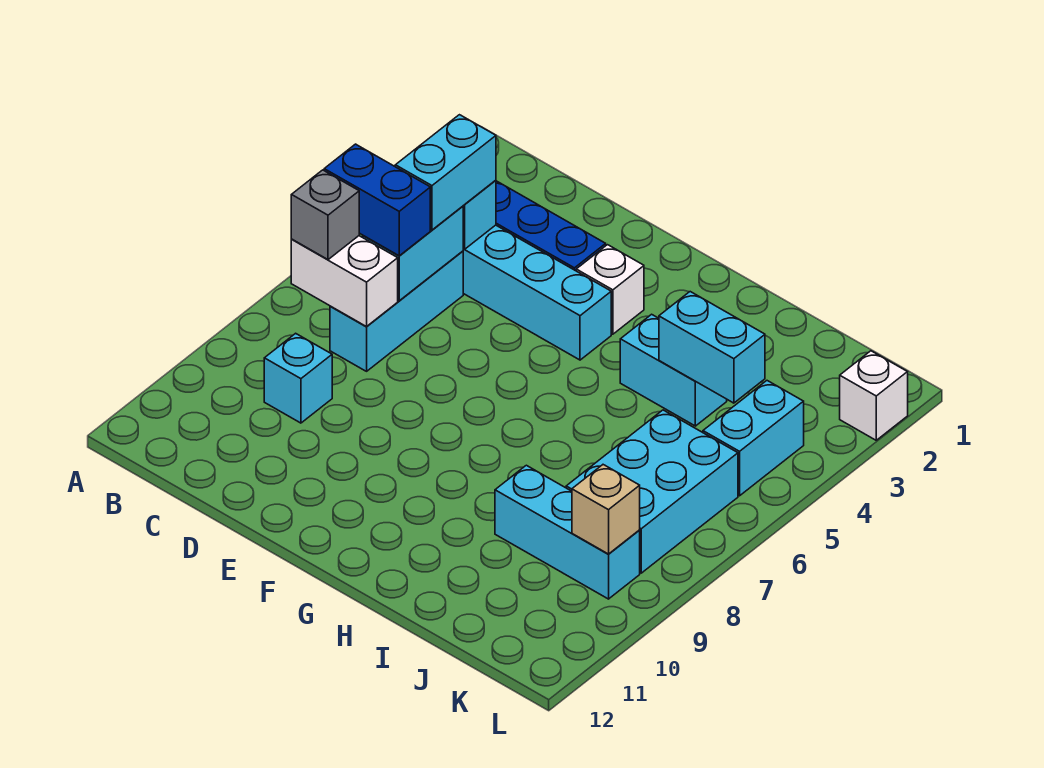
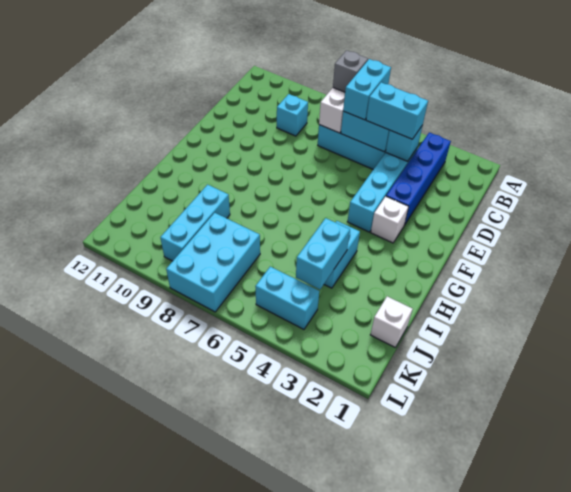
blue 1x2 brick [324,144,430,256] -> cyan 1x2 brick [343,59,391,120]
cyan 2x3 brick [566,410,738,573] -> cyan 2x3 brick turned to [166,213,260,312]
tan 1x1 brick [572,465,640,554] -> none
white 1x1 brick [840,351,908,440] -> white 1x1 brick moved to [370,296,412,348]

